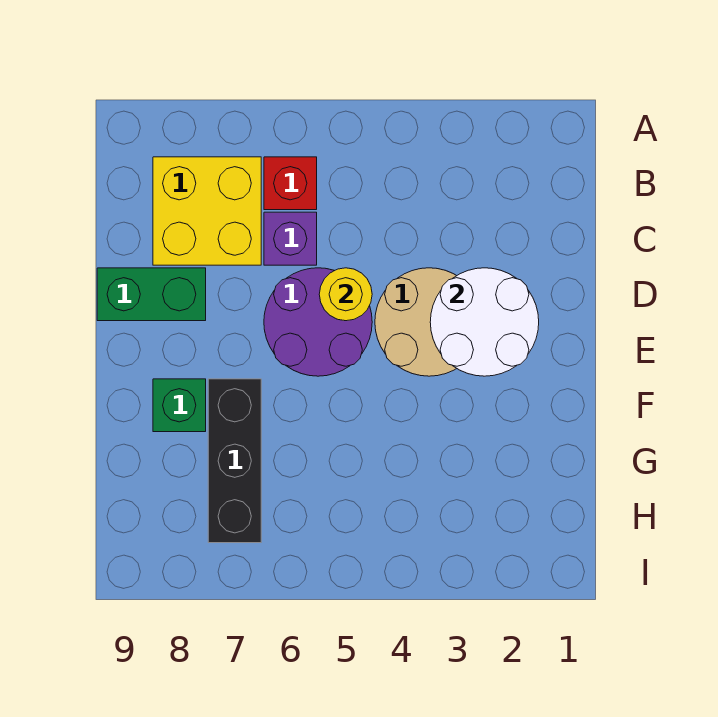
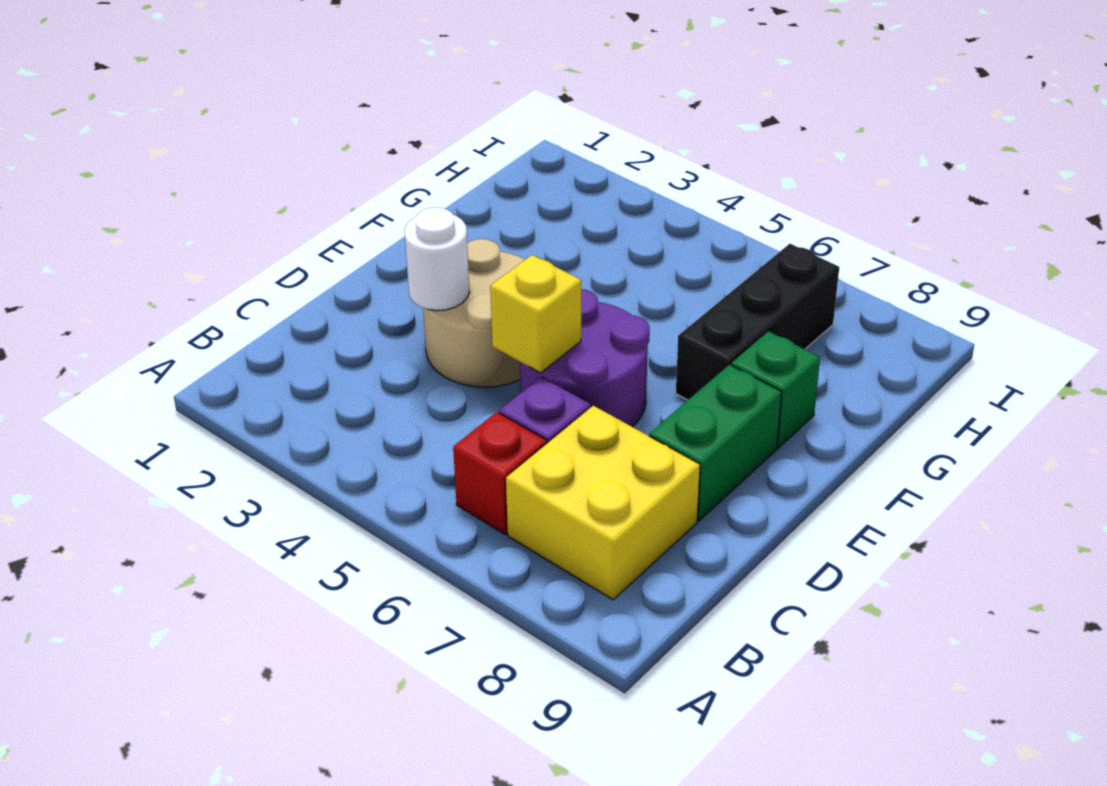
white 2x2 round brick [430,268,539,376] -> white 1x1 round brick [405,207,470,311]
yellow 1x1 round brick [319,268,372,321] -> yellow 1x1 brick [490,255,581,373]
green 1x2 brick [97,268,206,321] -> green 1x2 brick turned to [649,365,782,521]

